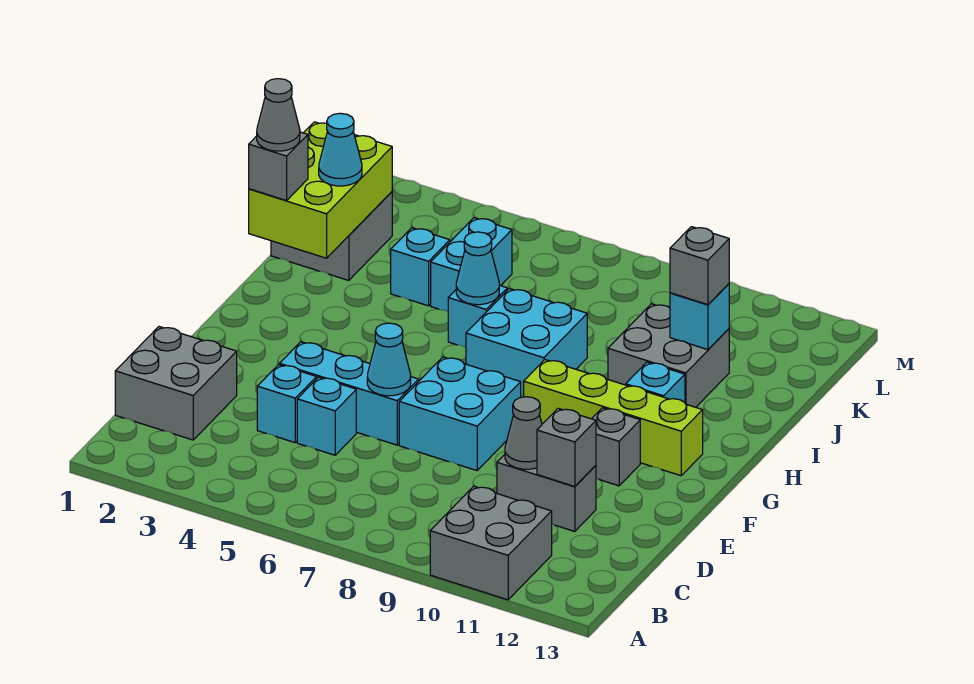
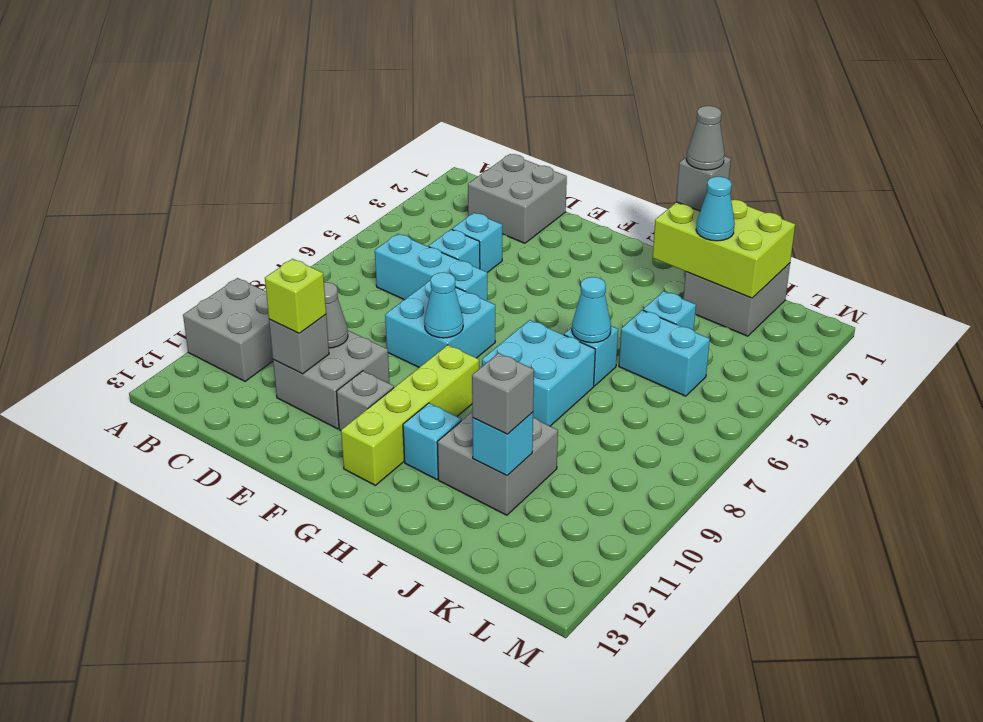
grey 1x2 brick [497,454,596,531] -> grey 2x2 brick [273,331,390,429]
none -> lime 1x1 brick [265,259,326,333]
cyan 1x3 brick [280,342,419,445] -> cyan 1x3 brick turned to [375,234,487,301]
cyan 1x1 cone [367,323,411,396] -> cyan 1x1 cone moved to [424,272,463,338]

